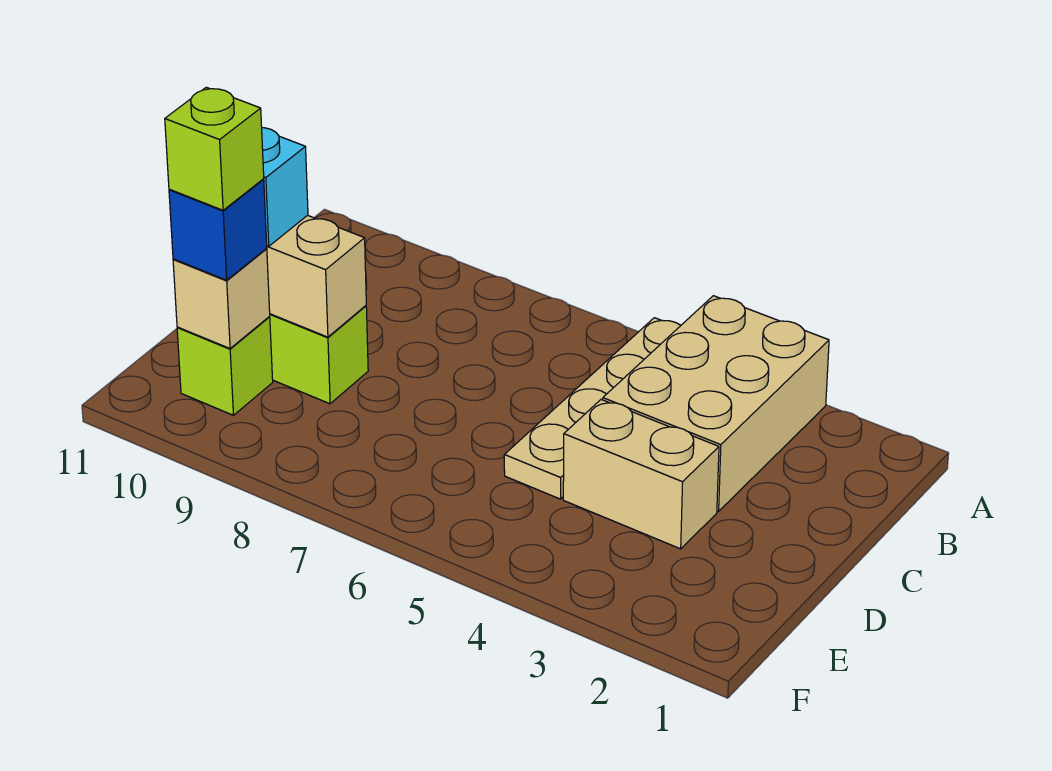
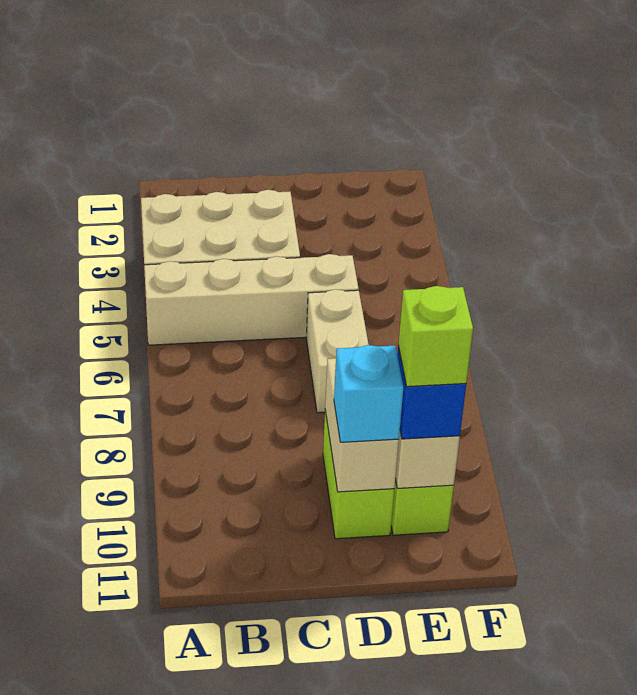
tan 1x4 plate [504,318,681,499] -> tan 1x4 brick [144,254,359,345]
tan 1x2 brick [563,400,719,549] -> tan 1x2 brick moved to [306,289,369,413]

